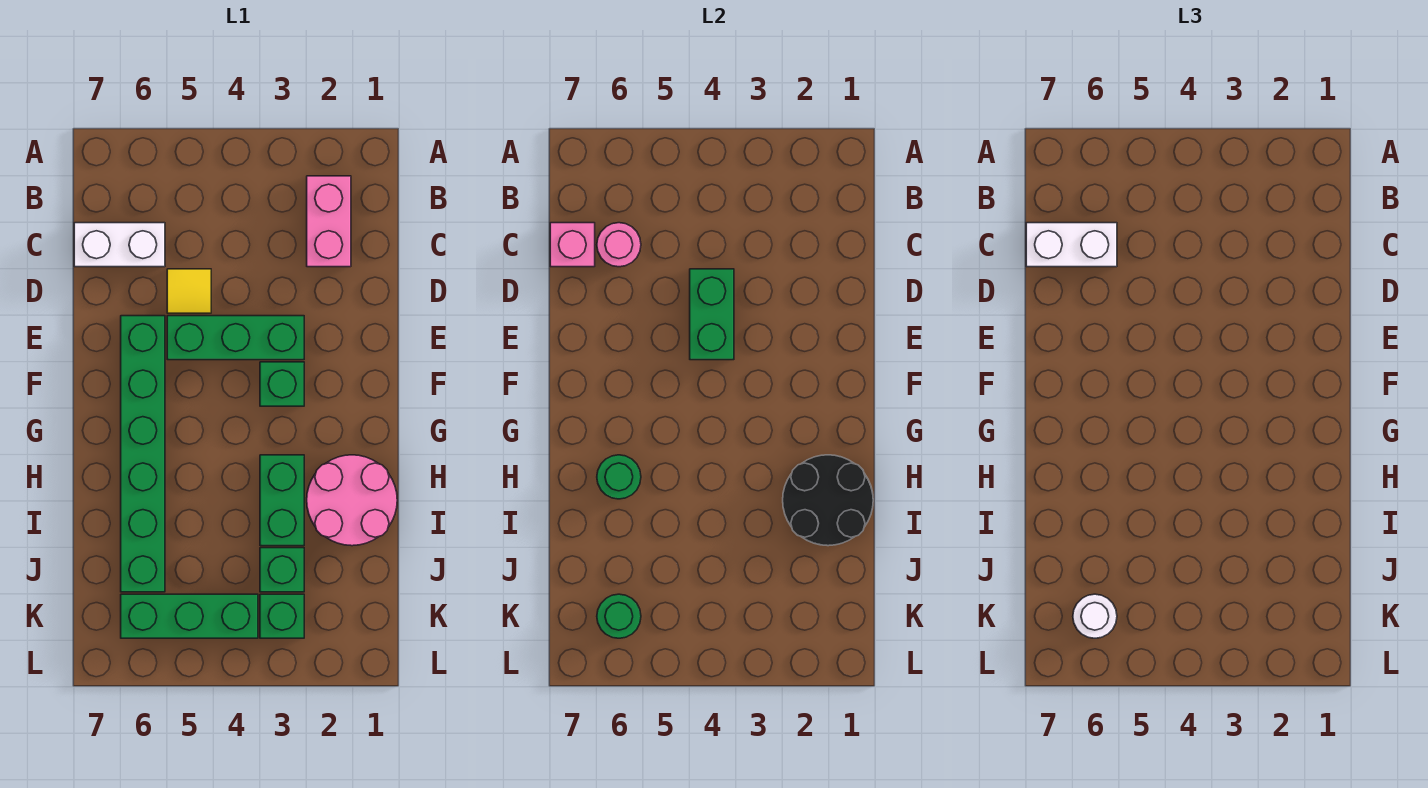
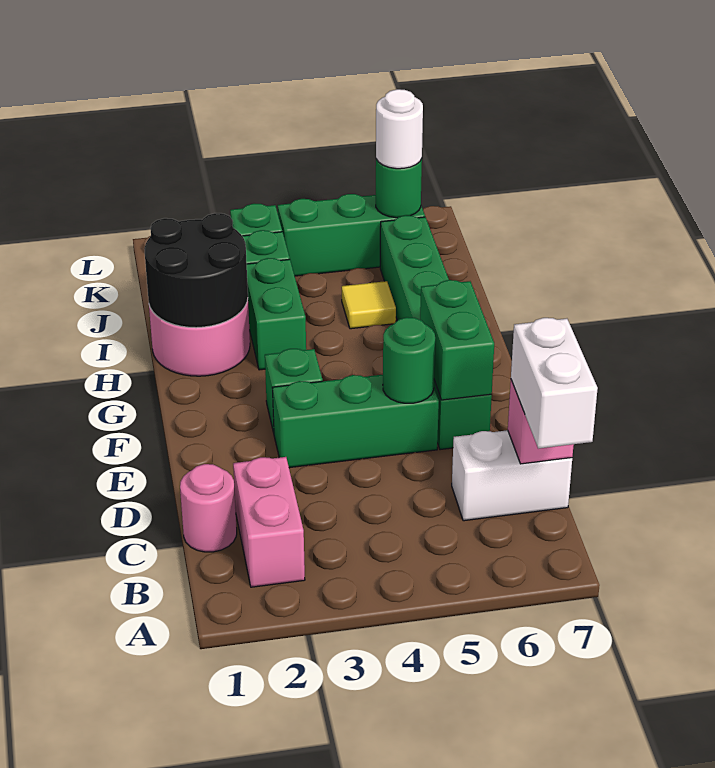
pink 1x1 round brick [597,223,641,267] -> pink 1x1 round brick moved to [180,464,237,552]
white 1x2 brick [1026,223,1117,267] -> white 1x2 brick turned to [511,318,598,449]
green 1x2 brick [690,269,734,360] -> green 1x2 brick moved to [420,280,494,400]
yellow 1x1 tile [167,269,211,313] -> yellow 1x1 tile moved to [342,281,396,329]
green 1x1 round brick [597,455,641,499] -> green 1x1 round brick moved to [383,317,435,403]

